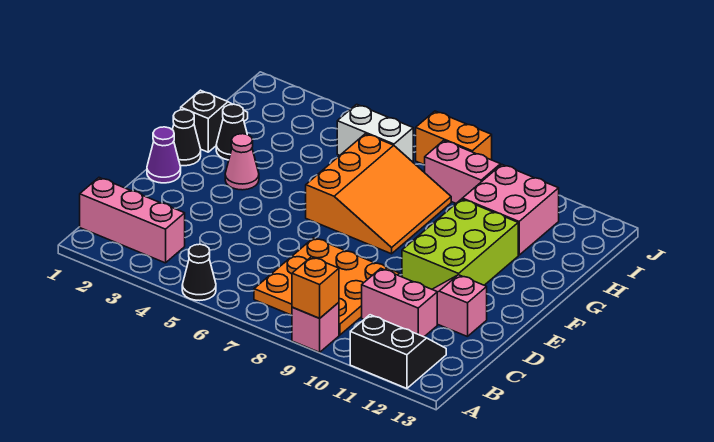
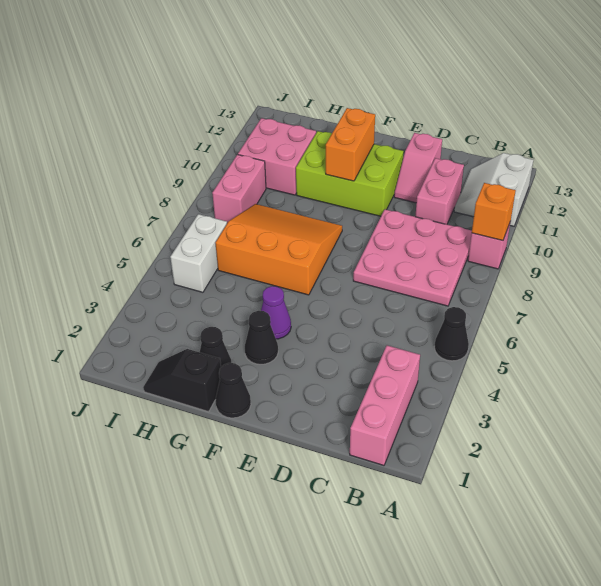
black 2x2 slope [350,315,446,388] -> white 2x2 slope [454,153,533,226]
orange 3x3 plate [254,238,400,335] -> pink 3x3 plate [353,209,472,306]
purple 1x1 cone [147,127,181,183] -> purple 1x1 cone moved to [261,286,291,339]
pink 1x1 cone [225,134,259,190] -> black 1x1 cone [245,311,278,364]
orange 1x2 brick [416,111,492,165] -> orange 1x2 brick moved to [326,108,375,181]

